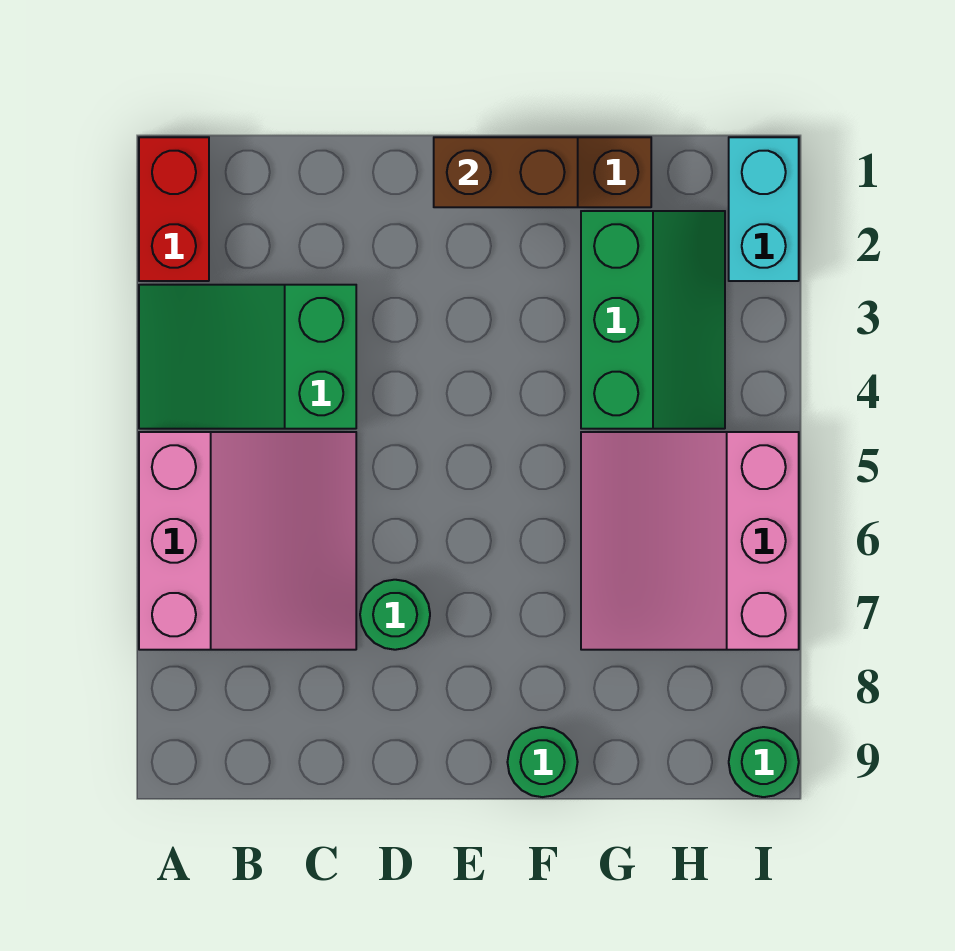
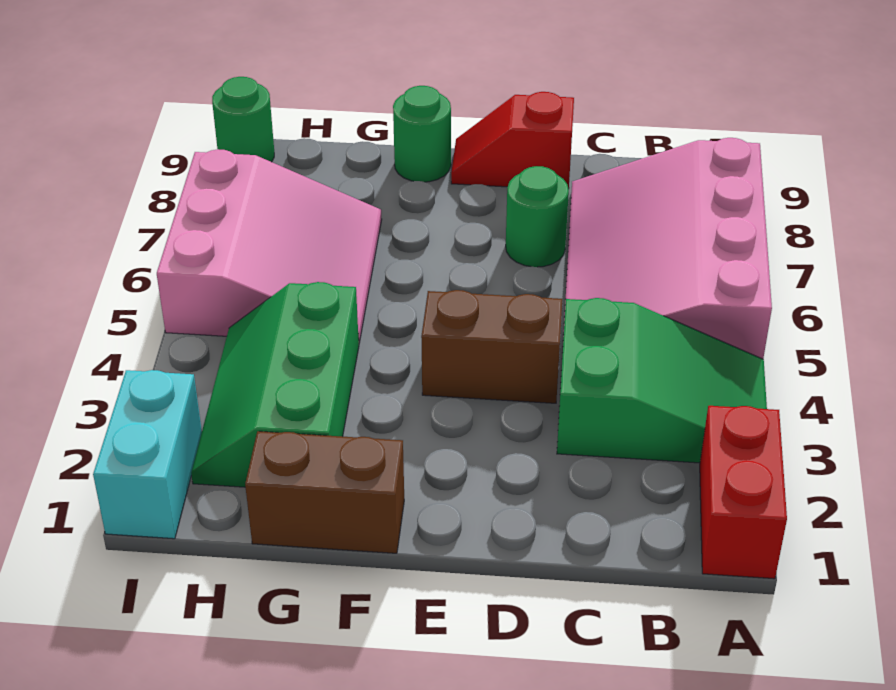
pink 3x3 slope [139,432,356,650] -> pink 3x4 slope [563,138,772,359]
none -> red 1x2 slope [451,92,574,189]
brown 1x2 brick [434,137,578,207] -> brown 1x2 brick moved to [421,290,562,403]

